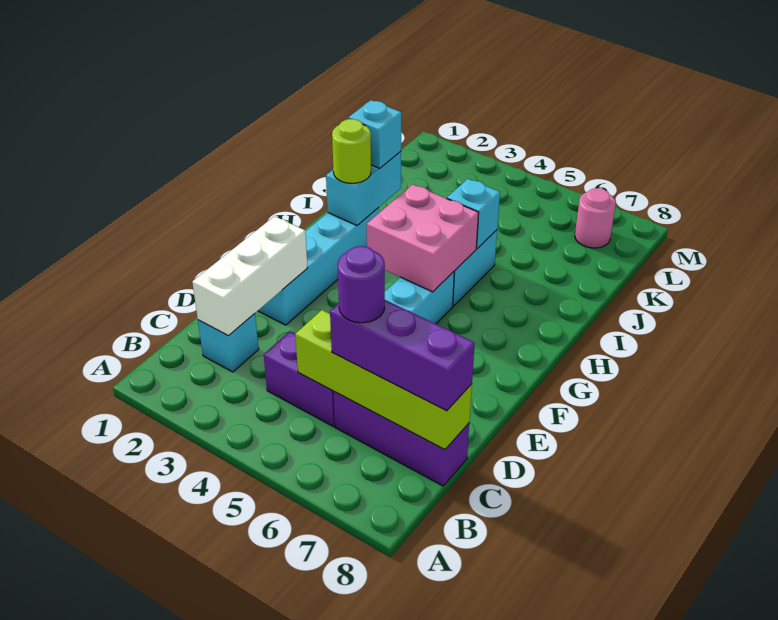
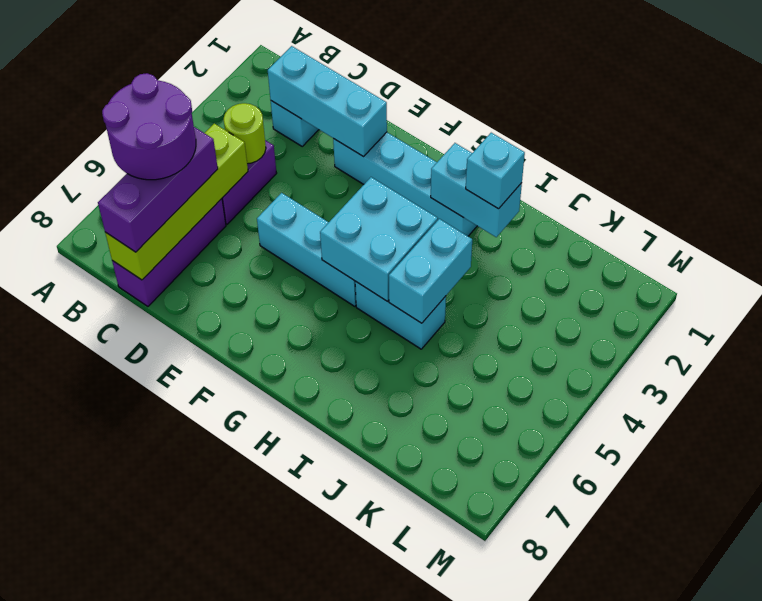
white 1x3 brick [192,216,307,336] -> cyan 1x3 brick [268,46,387,157]
purple 1x1 round brick [338,246,385,323] -> purple 2x2 round brick [102,73,196,180]
pink 2x2 brick [367,184,479,292] -> cyan 2x2 brick [320,177,438,301]
lime 1x1 round brick [332,119,371,183] -> lime 1x1 round brick moved to [224,103,266,164]
cyan 1x1 brick [447,179,500,248] -> cyan 1x2 brick [389,219,472,323]
pink 1x1 round brick [575,188,616,248] -> none

